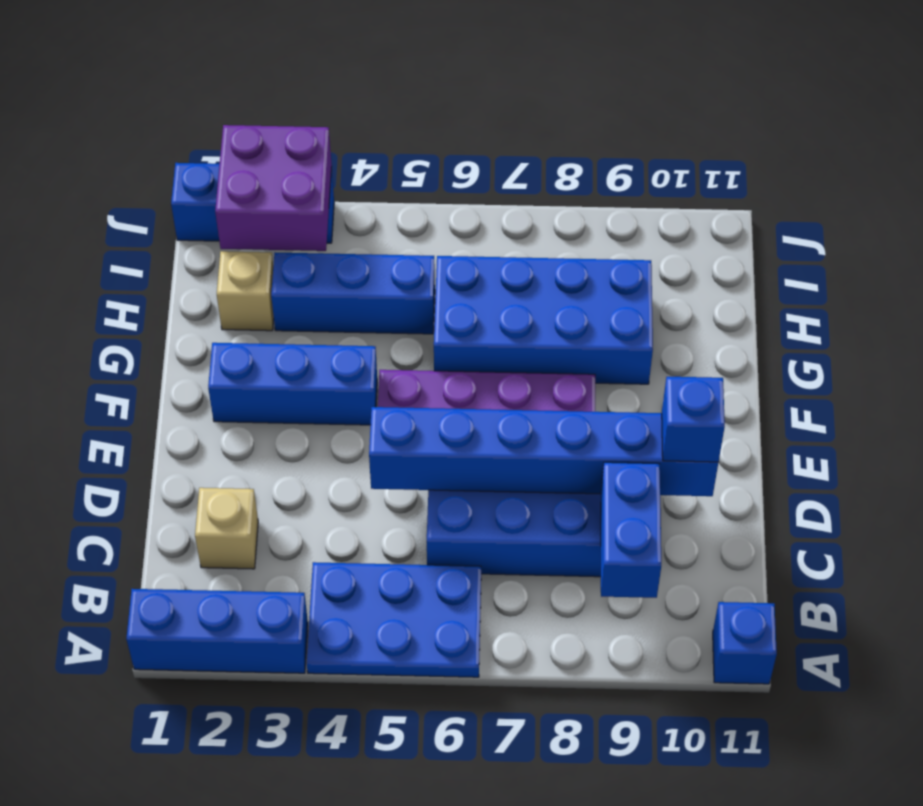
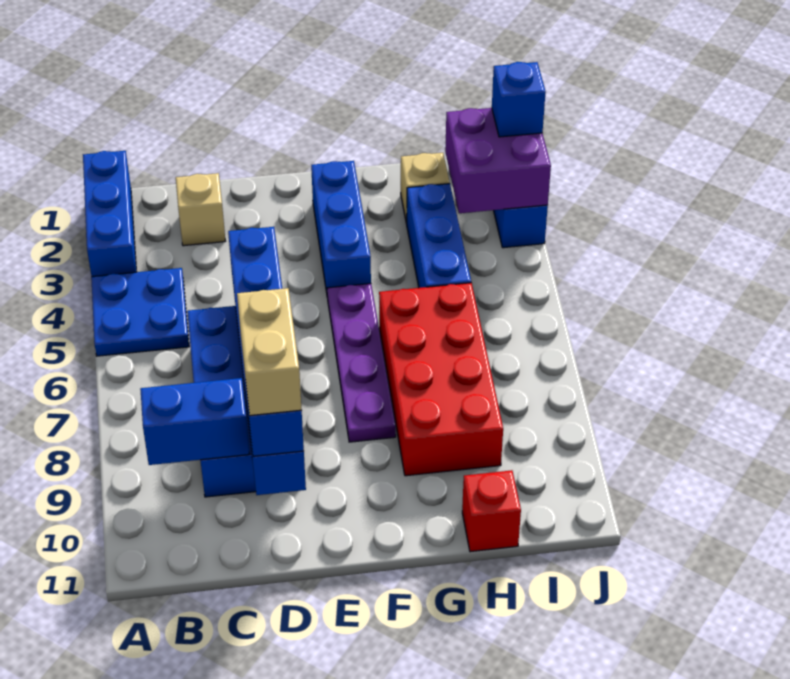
blue 2x3 plate [307,562,481,677] -> blue 2x2 plate [91,268,189,356]
blue 1x1 brick [713,602,777,684] -> blue 1x1 brick moved to [492,62,546,137]
none -> tan 1x2 brick [237,288,302,416]
blue 2x4 brick [434,256,653,384] -> red 2x4 brick [379,283,503,476]
none -> red 1x1 brick [462,470,521,552]

